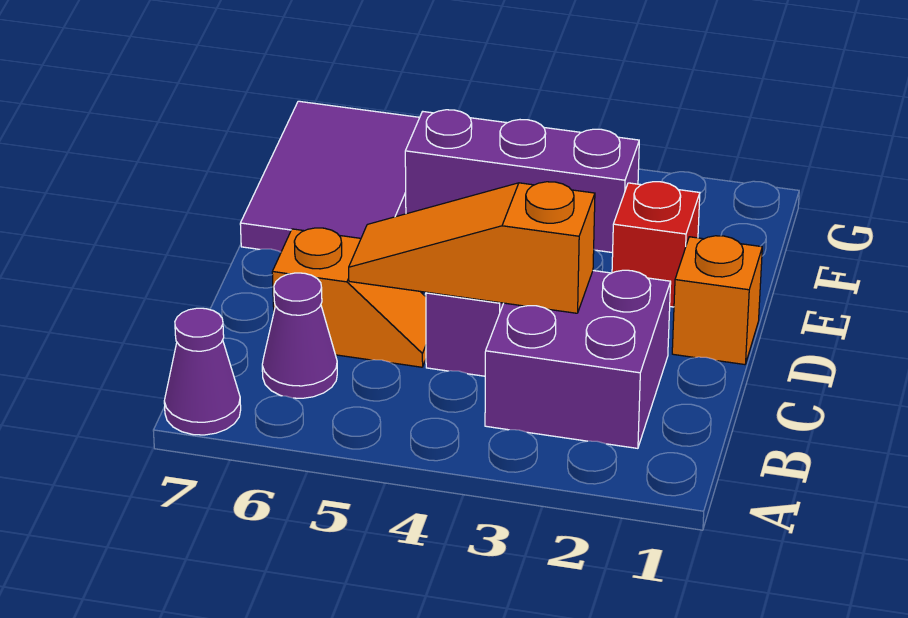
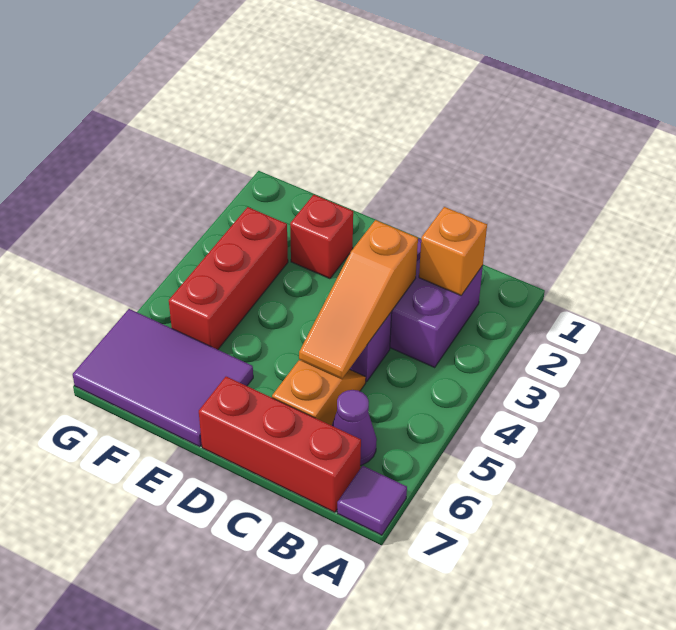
purple 1x1 cone [164,308,241,435] -> purple 1x1 tile [337,466,407,535]
none -> red 1x3 brick [199,377,361,512]
orange 1x1 brick [672,236,762,365] -> orange 1x1 brick moved to [419,207,487,295]
purple 1x3 brick [405,110,639,253] -> red 1x3 brick [169,207,288,350]

